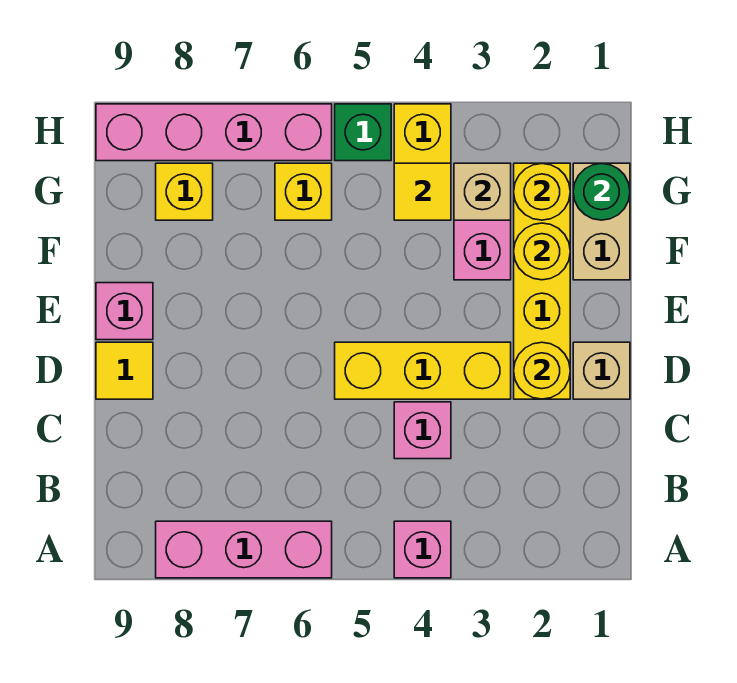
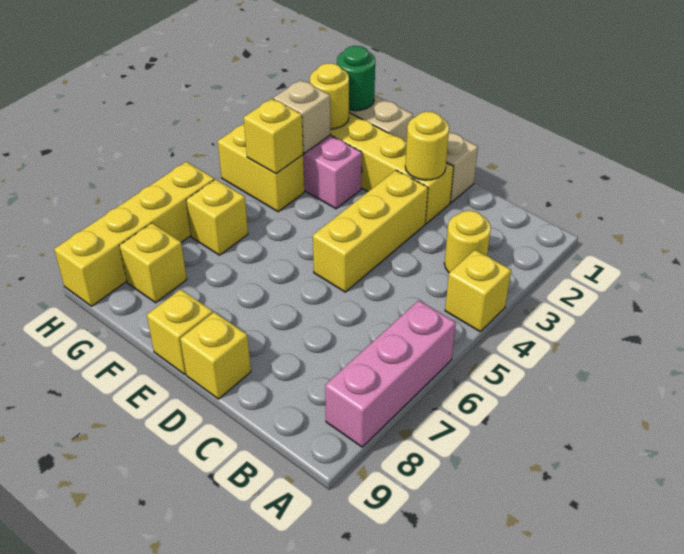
pink 1x1 brick [394,521,451,578] -> yellow 1x1 brick [445,250,511,331]
pink 1x1 brick [394,402,451,459] -> none
yellow 1x1 tile [96,342,153,399] -> yellow 1x1 brick [180,312,251,399]
pink 1x1 brick [96,283,153,340] -> yellow 1x1 brick [147,289,213,374]
yellow 1x1 round brick [514,223,570,280] -> yellow 1x1 round brick moved to [444,211,491,273]
yellow 1x1 tile [394,163,451,220] -> yellow 1x1 brick [244,99,303,174]
green 1x1 brick [335,104,391,161] -> none
pink 1x4 brick [96,104,332,161] -> yellow 1x4 brick [54,162,214,306]

